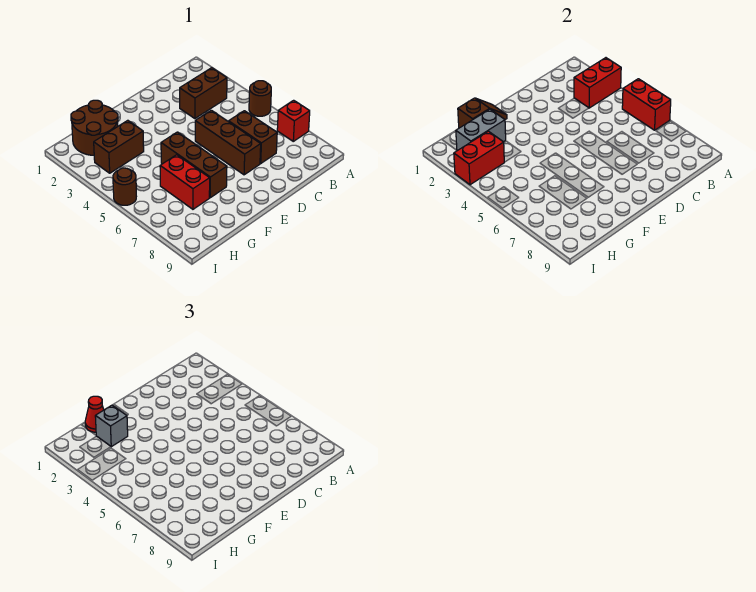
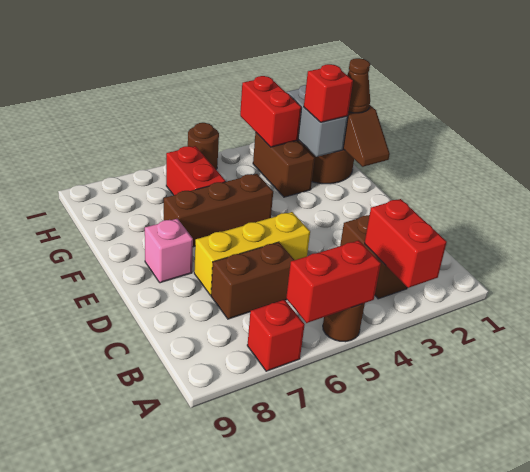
brown 1x3 brick [195,110,261,175] -> yellow 1x3 brick [194,212,310,295]
none -> pink 1x1 brick [145,219,193,283]
red 1x1 cone [85,396,104,432] -> brown 1x1 cone [347,58,370,113]
grey 1x1 brick [95,405,128,447] -> red 1x1 brick [304,64,353,122]
red 1x2 brick [160,155,210,209] -> red 1x2 brick turned to [166,146,226,195]

